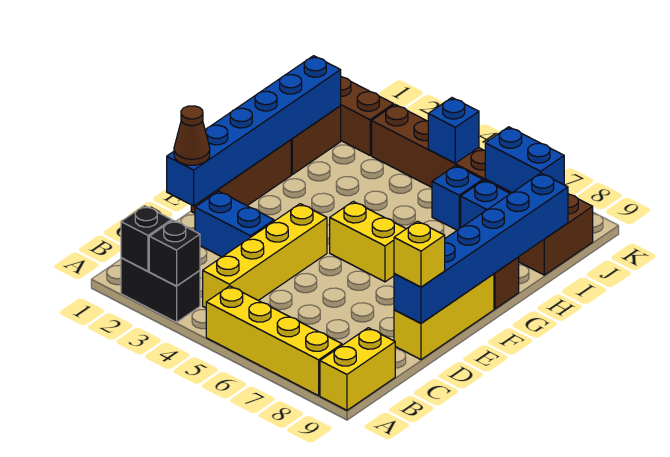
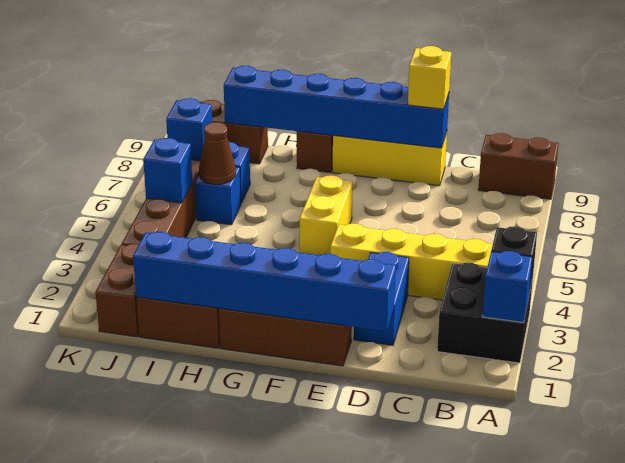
black 1x2 brick [121,258,200,322] -> black 2x2 brick [437,263,533,363]
black 1x1 brick [121,206,172,271] -> blue 1x1 brick [482,251,532,323]
yellow 1x4 brick [206,286,342,396] -> none
yellow 1x2 brick [320,328,395,410] -> brown 1x2 brick [478,133,558,199]
brown 1x1 cone [174,106,210,165] -> brown 1x1 cone moved to [199,122,236,184]
blue 1x2 brick [485,127,564,193] -> blue 1x1 brick [166,98,212,161]

